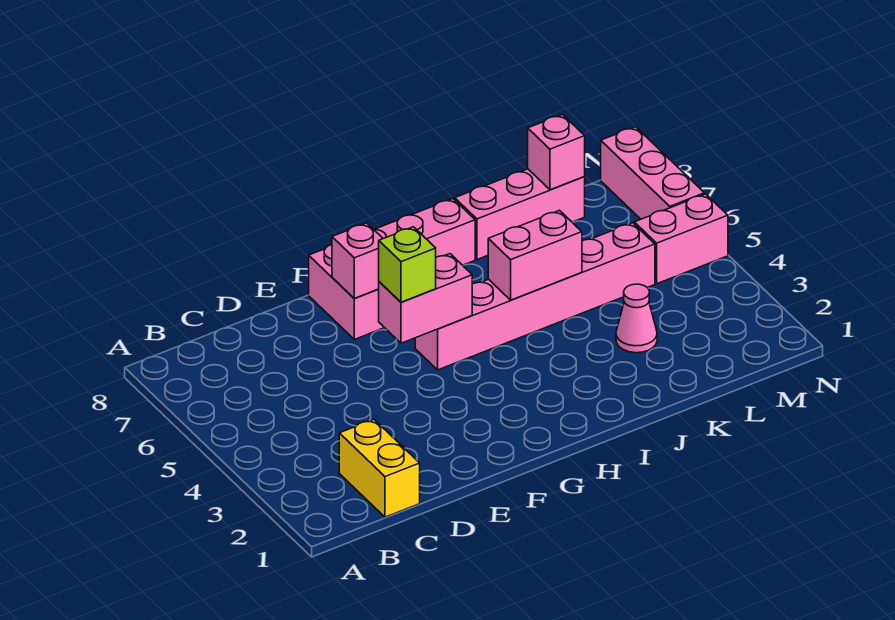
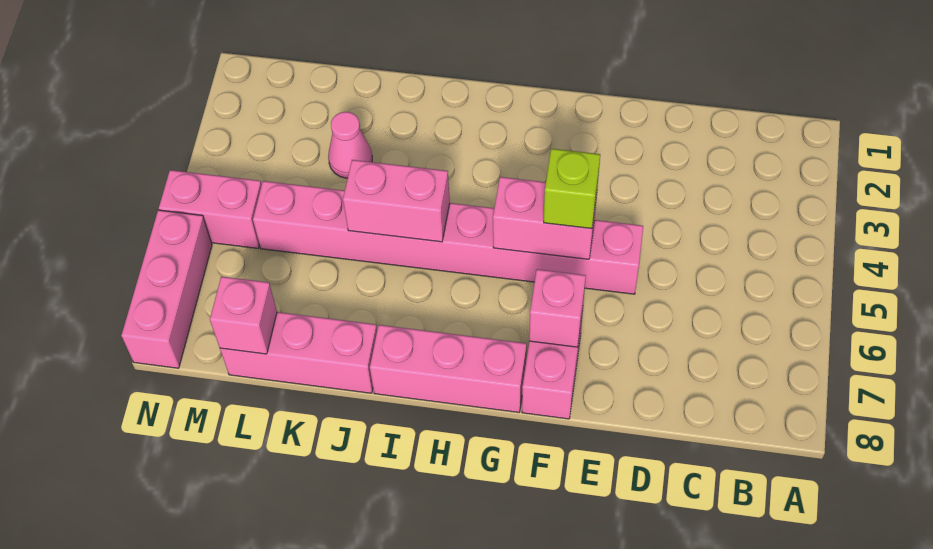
yellow 1x2 brick [339,419,420,517] -> none
pink 1x6 brick [415,223,655,370] -> pink 1x8 brick [253,181,643,294]

